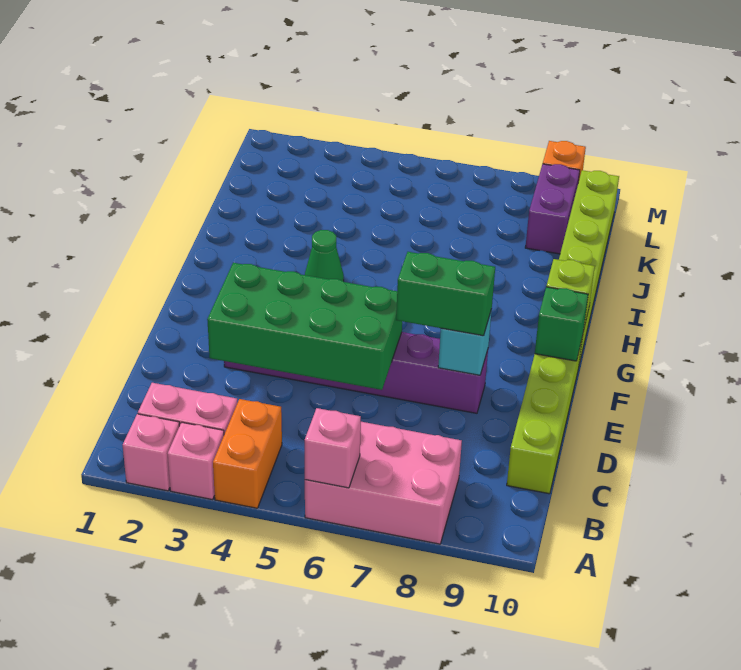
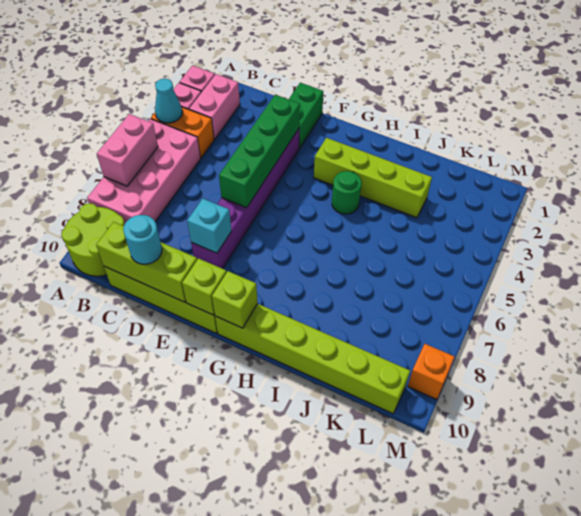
none -> cyan 1x1 cone [155,79,182,123]
pink 2x3 brick [305,422,462,544] -> pink 2x4 brick [87,119,201,224]
pink 1x1 brick [305,408,361,488] -> pink 1x2 brick [97,114,158,186]
none -> lime 2x2 round brick [61,203,125,276]
none -> lime 1x3 brick [96,222,197,302]
green 2x4 brick [207,263,402,390] -> green 1x4 brick [219,95,300,208]
none -> cyan 1x1 round brick [123,215,162,264]
green 1x2 brick [396,252,495,336] -> green 1x2 brick moved to [289,83,323,149]
green 1x1 brick [535,287,588,361] -> lime 1x1 brick [182,258,227,315]
none -> lime 1x4 brick [314,138,432,218]
green 1x1 cone [305,230,344,281] -> green 1x1 round brick [332,171,362,214]
purple 1x2 brick [525,164,580,254] -> none

